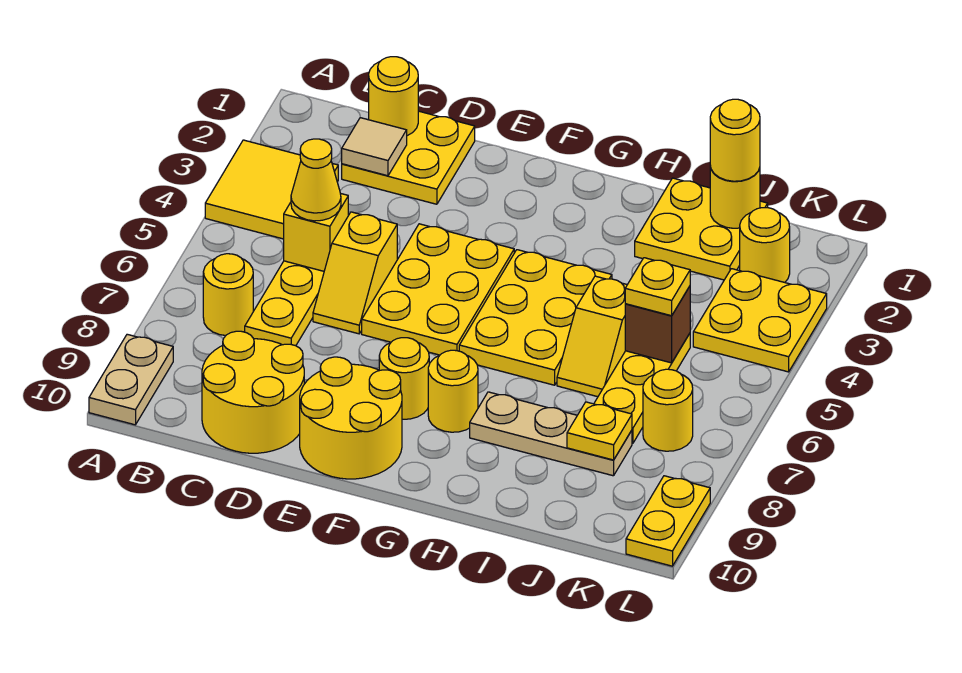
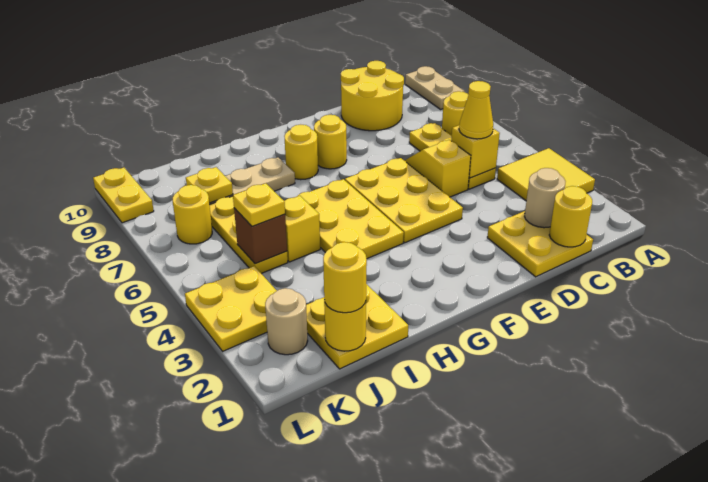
tan 1x1 tile [342,118,407,176] -> tan 1x1 round brick [525,168,566,228]
yellow 2x2 round brick [300,357,402,479] -> none
yellow 1x1 round brick [740,208,790,282] -> tan 1x1 round brick [265,288,308,355]

